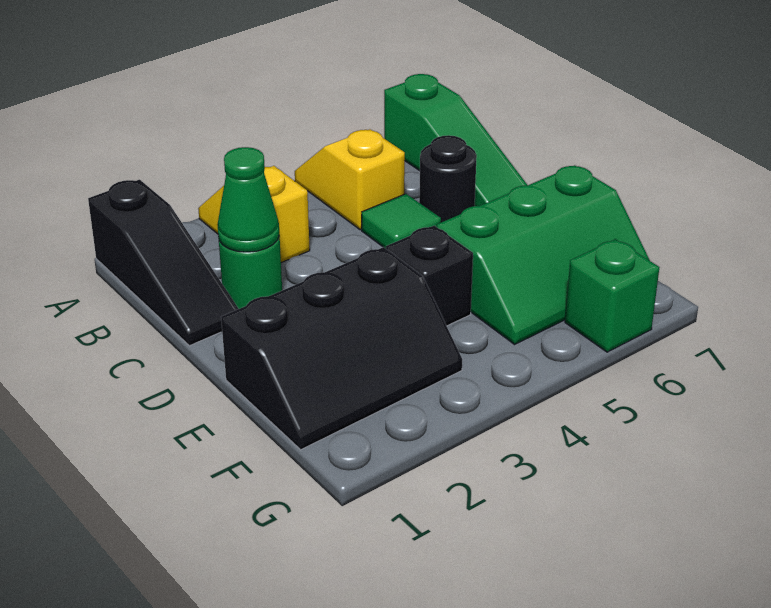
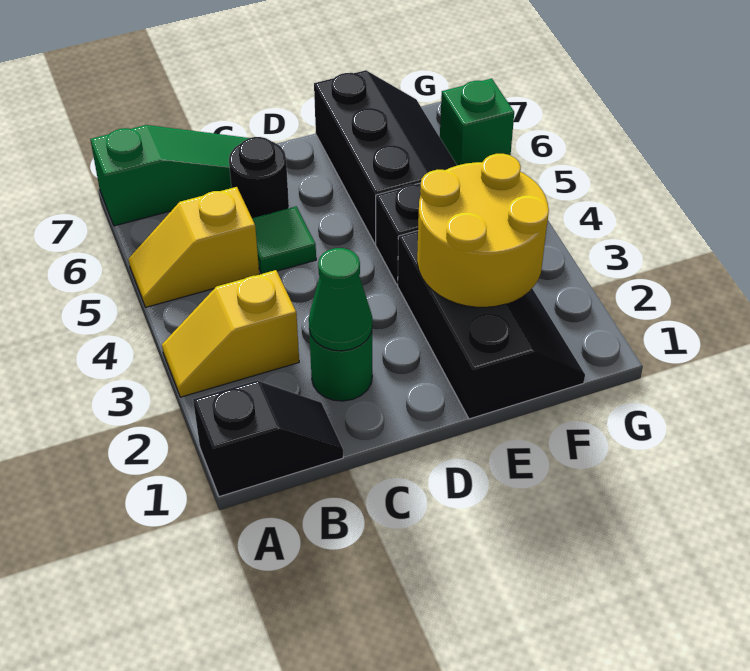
black 1x3 slope [88,180,238,346] -> black 1x2 slope [193,380,343,497]
none -> yellow 2x2 round brick [417,154,549,307]
green 2x3 slope [437,165,650,344] -> black 2x3 slope [314,70,457,244]

